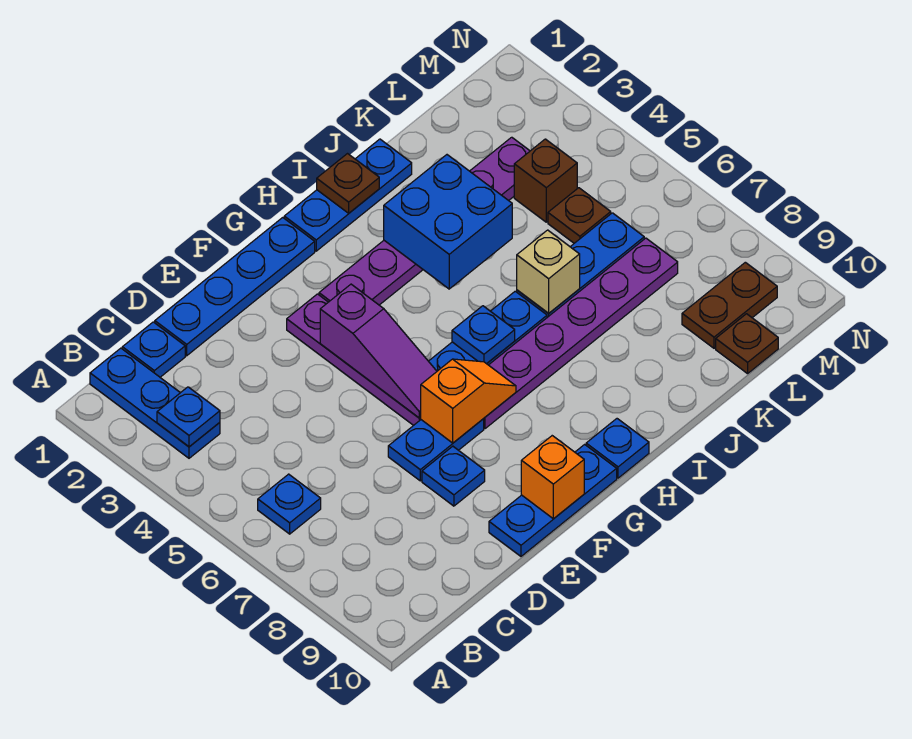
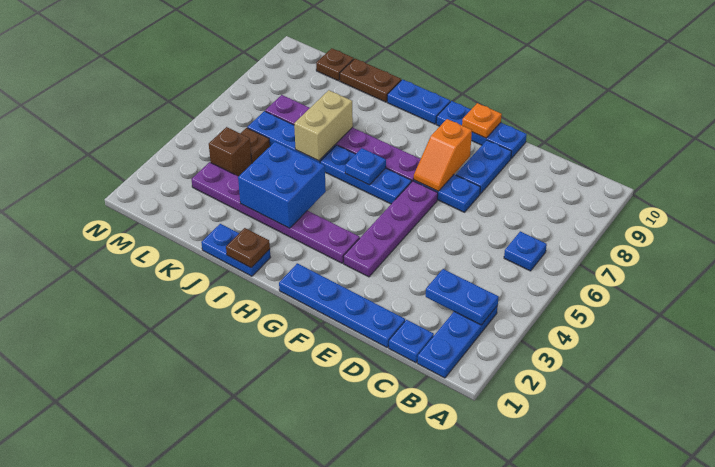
blue 1x1 plate [157,387,220,447] -> blue 1x2 plate [426,269,499,325]
blue 1x1 plate [422,446,485,506] -> blue 1x2 plate [456,140,512,194]
purple 1x3 slope [320,284,437,418] -> none
orange 1x2 slope [421,359,516,443] -> orange 1x2 slope turned to [414,119,472,191]
orange 1x1 brick [521,436,584,519] -> orange 1x1 plate [462,103,502,138]
blue 1x3 plate [284,139,412,251] -> blue 1x2 plate [201,224,271,276]
blue 1x1 plate [586,419,649,478] -> blue 1x2 plate [387,79,450,124]
tan 1x1 brick [517,230,580,313] -> tan 1x2 brick [294,90,353,161]
brown 1x2 plate [682,262,777,348] -> brown 1x2 plate moved to [340,59,401,102]

